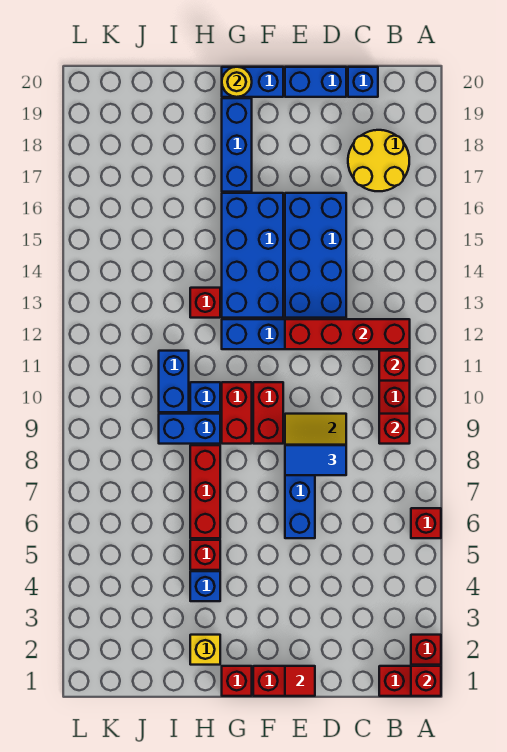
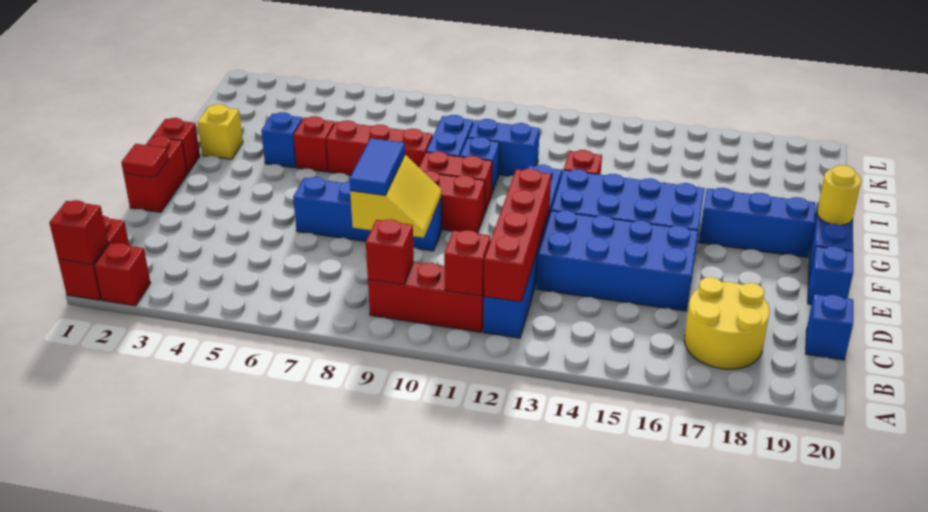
red 1x1 brick [411,508,441,538] -> none
blue 1x2 brick [285,67,346,97] -> blue 1x1 brick [808,246,853,305]

